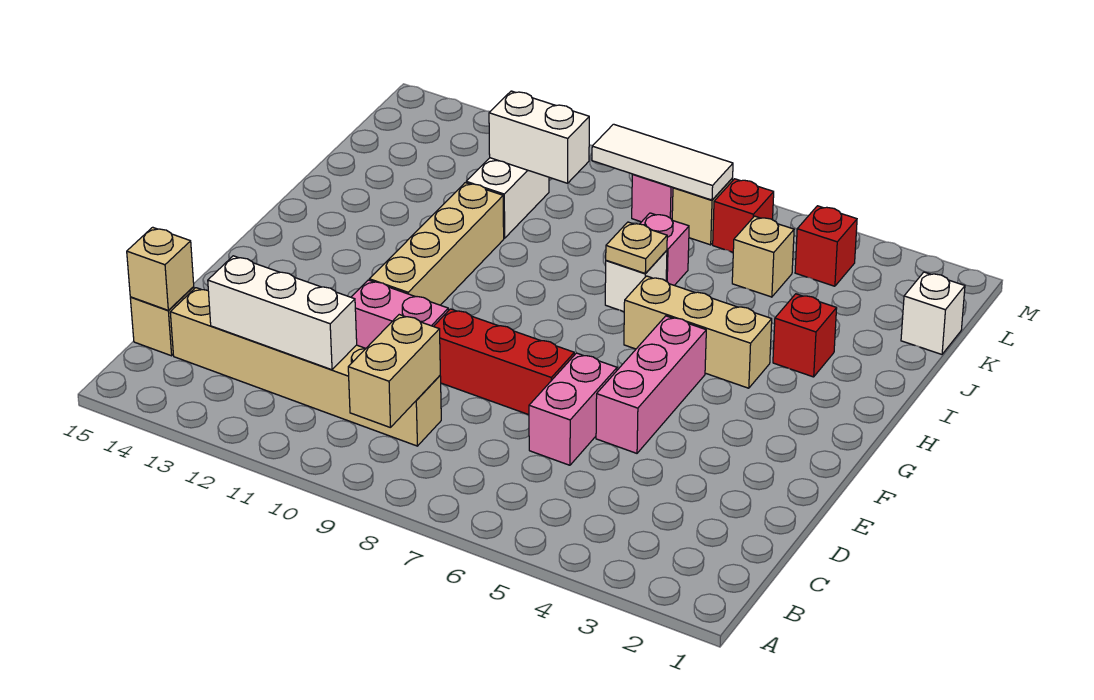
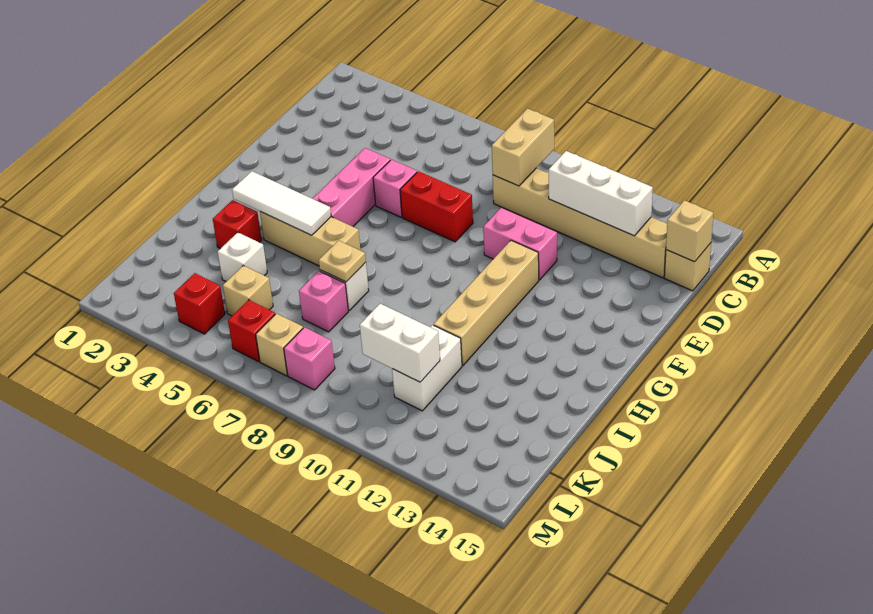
pink 1x2 brick [529,353,617,465] -> pink 1x1 brick [373,160,417,217]
red 1x3 brick [434,309,574,415] -> red 1x2 brick [400,171,473,242]
white 1x1 brick [901,272,965,354] -> white 1x1 brick moved to [218,232,267,281]
white 1x3 tile [592,124,733,200] -> white 1x3 tile moved to [232,171,331,235]

